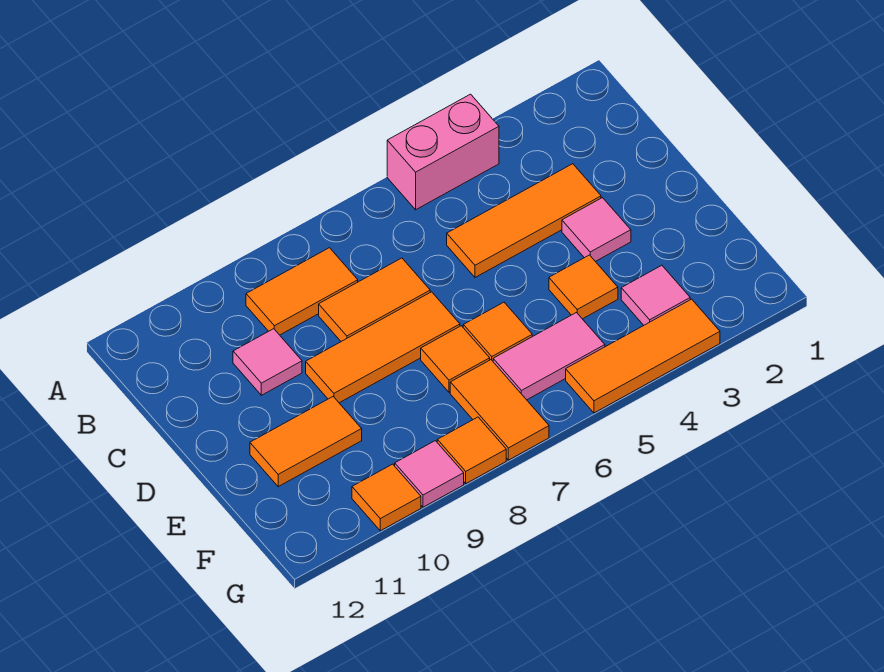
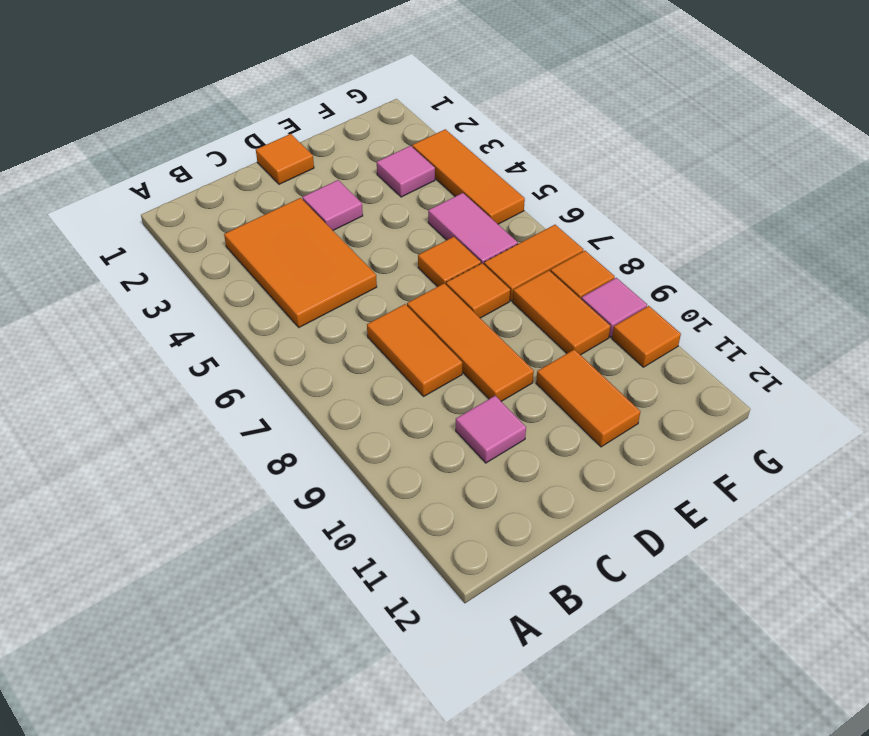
pink 1x2 brick [387,94,499,210] -> none
orange 1x2 tile [246,248,358,335] -> orange 1x2 tile moved to [513,271,610,355]
orange 1x3 tile [447,164,601,277] -> orange 2x3 tile [224,198,377,327]
orange 1x1 tile [549,255,618,319] -> orange 1x1 tile moved to [256,134,314,184]

